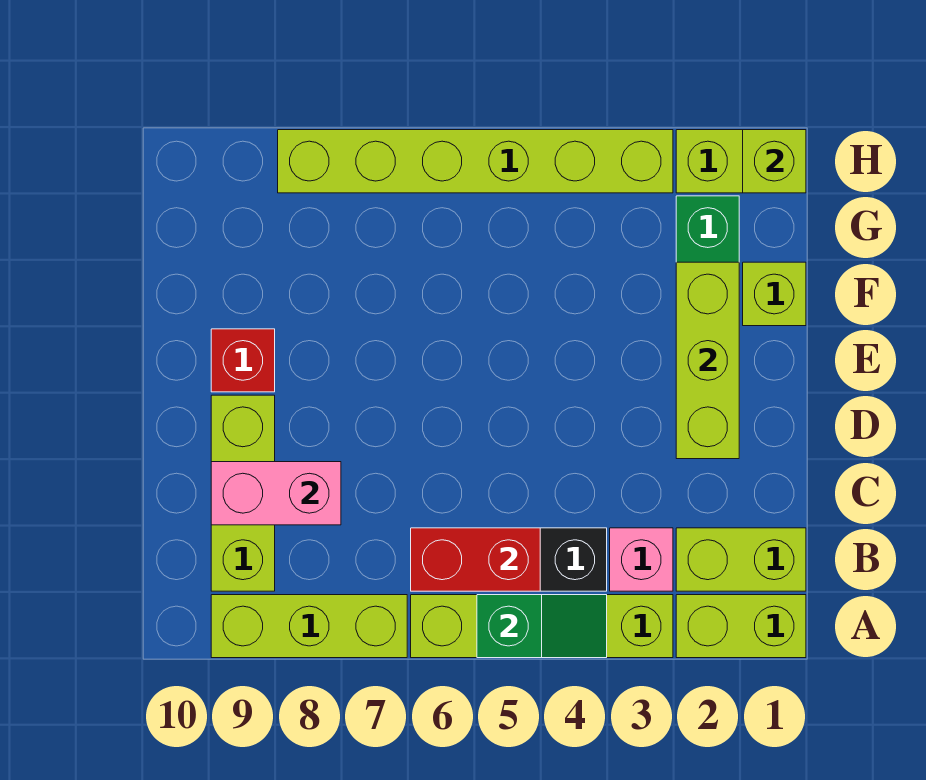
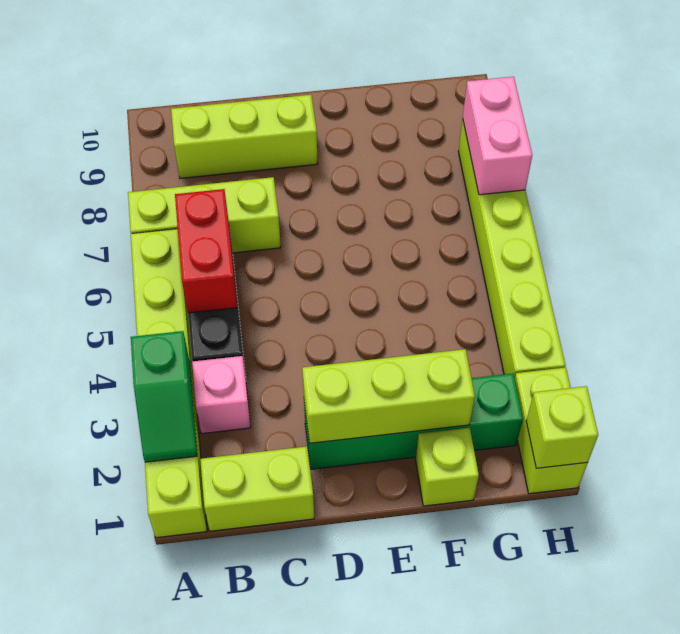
green 1x2 slope [477,595,607,658] -> green 1x2 slope moved to [131,331,197,462]
lime 1x3 brick [211,595,407,658] -> lime 1x3 brick turned to [128,177,281,253]
lime 1x2 brick [676,528,806,591] -> lime 1x2 brick turned to [200,446,314,531]
pink 1x2 brick [211,462,341,525] -> pink 1x2 brick moved to [463,77,532,195]
red 1x1 brick [211,329,275,392] -> none

